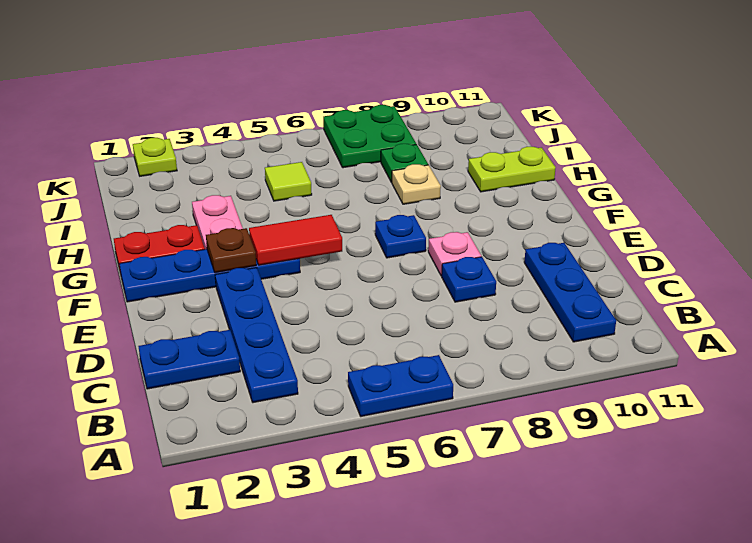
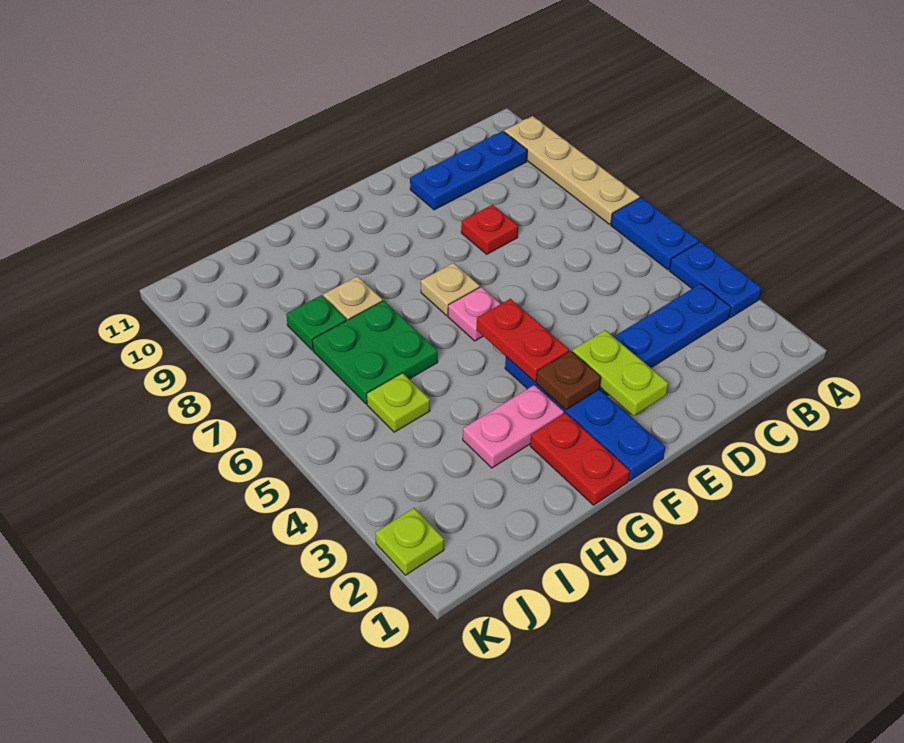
none -> tan 1x4 plate [504,116,640,224]
blue 1x2 plate [138,330,240,389] -> blue 1x2 plate moved to [669,242,762,318]
blue 1x1 plate [442,257,496,302] -> red 1x1 plate [461,205,518,254]
pink 1x1 plate [428,232,481,276] -> pink 1x1 plate moved to [448,287,501,341]
red 1x2 tile [249,215,342,265] -> red 1x2 plate [477,299,569,382]
blue 1x1 plate [375,215,426,258] -> tan 1x1 plate [421,263,480,316]
lime 1x2 plate [468,147,556,192] -> lime 1x2 plate moved to [572,330,668,416]
lime 1x1 tile [265,162,312,201] -> lime 1x1 plate [367,373,430,432]
green 2x2 plate [323,105,416,168] -> green 2x2 plate moved to [312,301,438,404]

